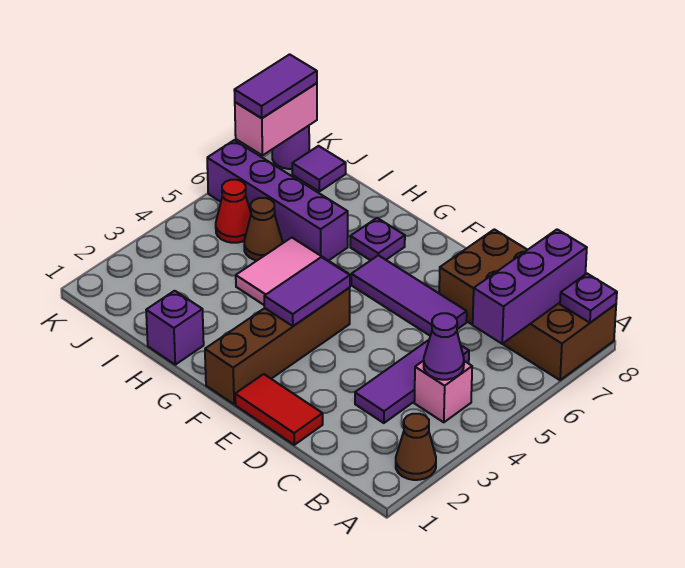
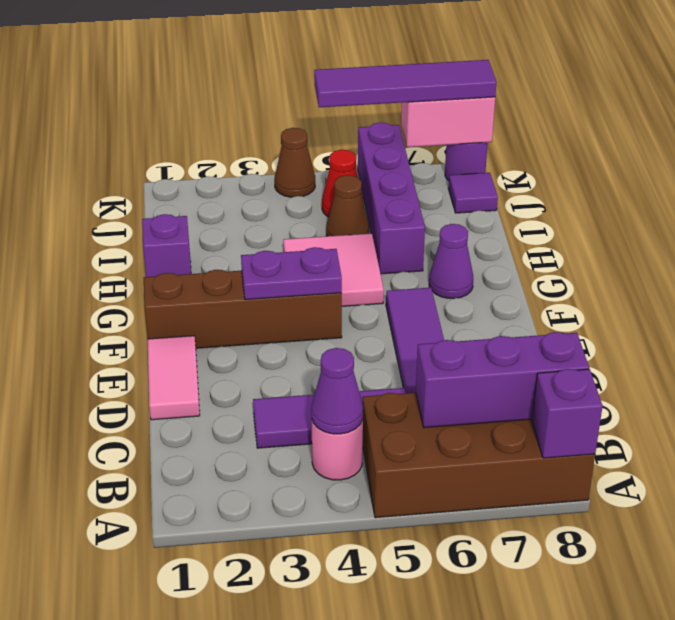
brown 1x1 cone [396,414,436,480] -> brown 1x1 cone moved to [275,128,315,197]
brown 2x4 brick [439,229,616,380] -> brown 2x4 brick turned to [362,393,595,518]
purple 1x1 plate [560,274,617,323] -> purple 1x1 brick [532,369,603,458]
pink 1x1 brick [414,361,472,422] -> pink 1x1 round brick [312,420,363,480]
red 1x2 tile [235,374,323,445] -> pink 1x2 tile [148,336,200,420]
purple 1x2 tile [264,257,350,326] -> purple 1x2 plate [241,247,342,300]
purple 1x1 plate [350,218,405,260] -> purple 1x1 cone [429,224,473,299]
purple 1x2 tile [234,54,317,118] -> purple 1x4 tile [314,60,497,107]

